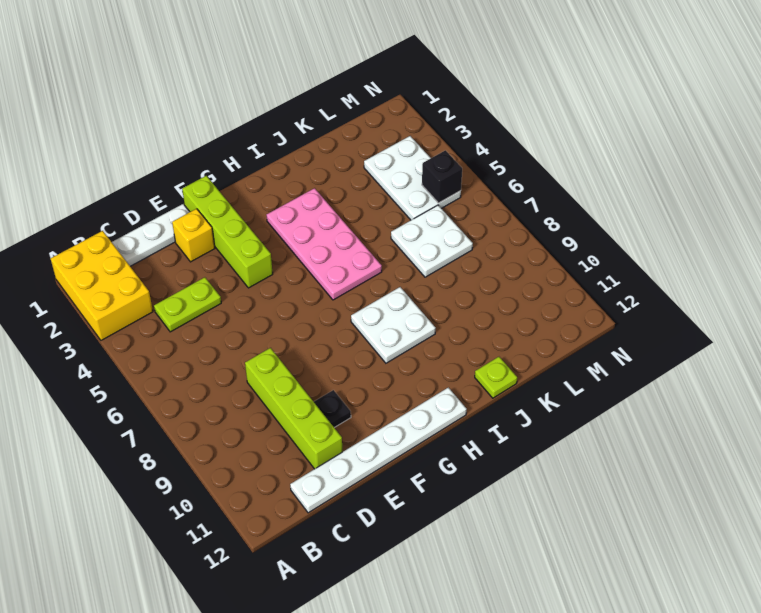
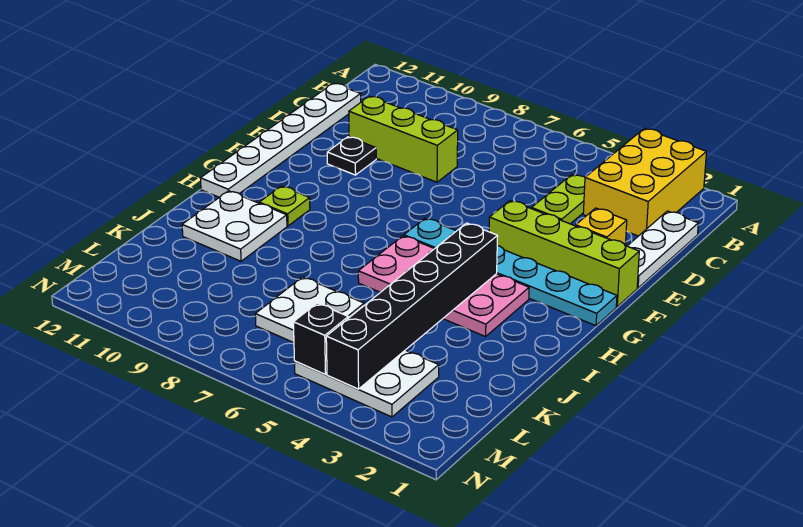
yellow 2x3 brick [51,231,153,340] -> yellow 2x3 brick turned to [583,129,706,236]
lime 1x4 brick [245,348,342,469] -> lime 1x3 brick [349,96,458,182]
none -> cyan 1x6 plate [404,218,617,326]
none -> black 1x6 brick [326,223,498,389]
white 2x2 plate [351,287,436,363] -> white 2x2 plate moved to [182,191,287,261]
lime 1x1 plate [475,357,517,398] -> lime 1x1 plate moved to [259,186,310,226]

